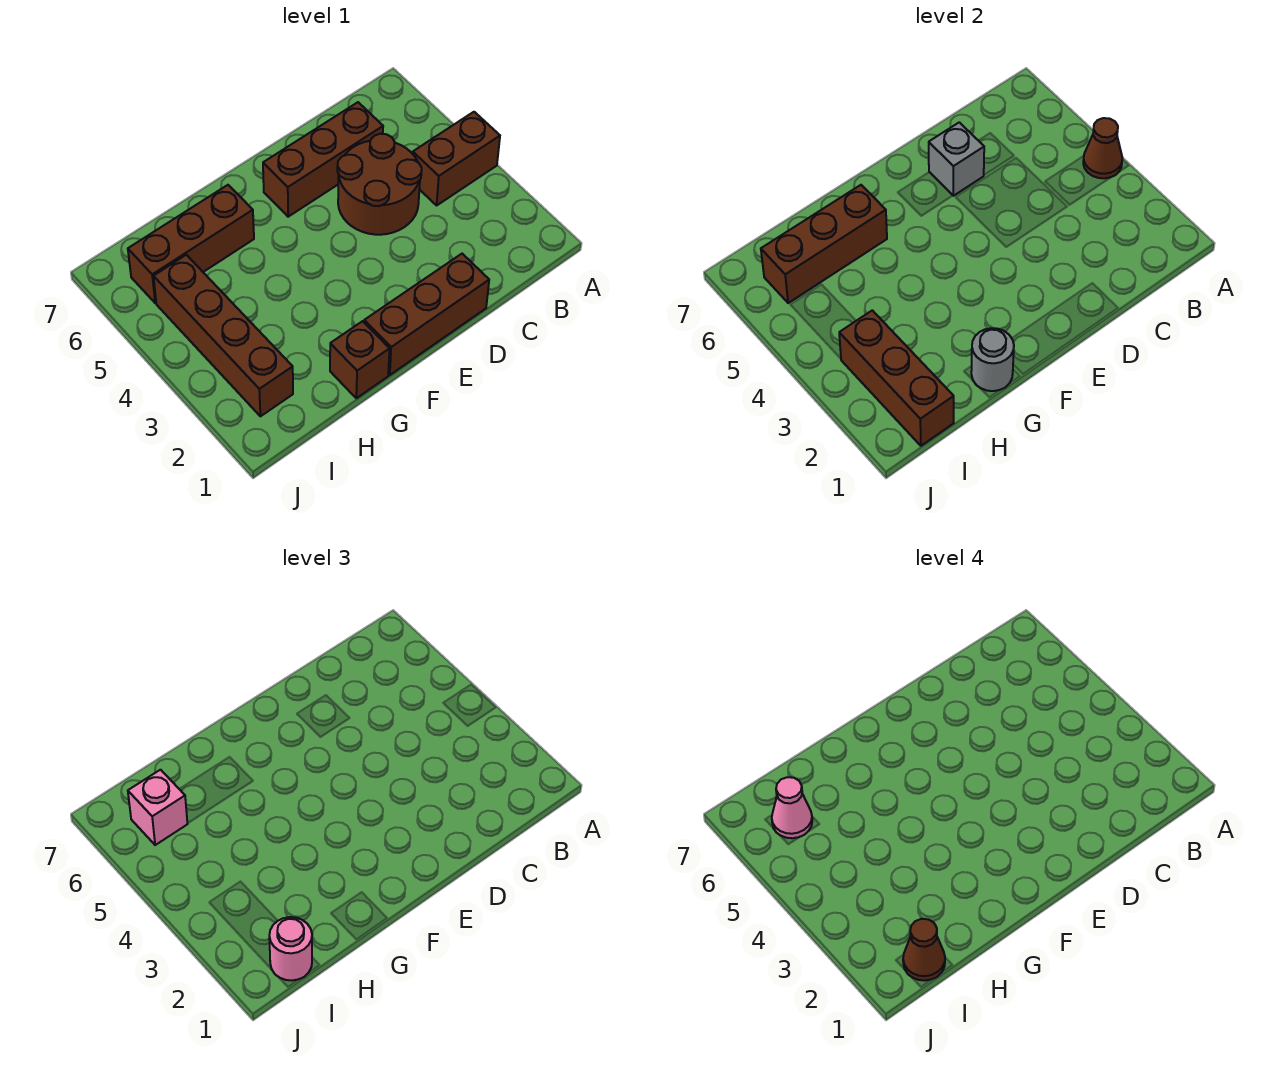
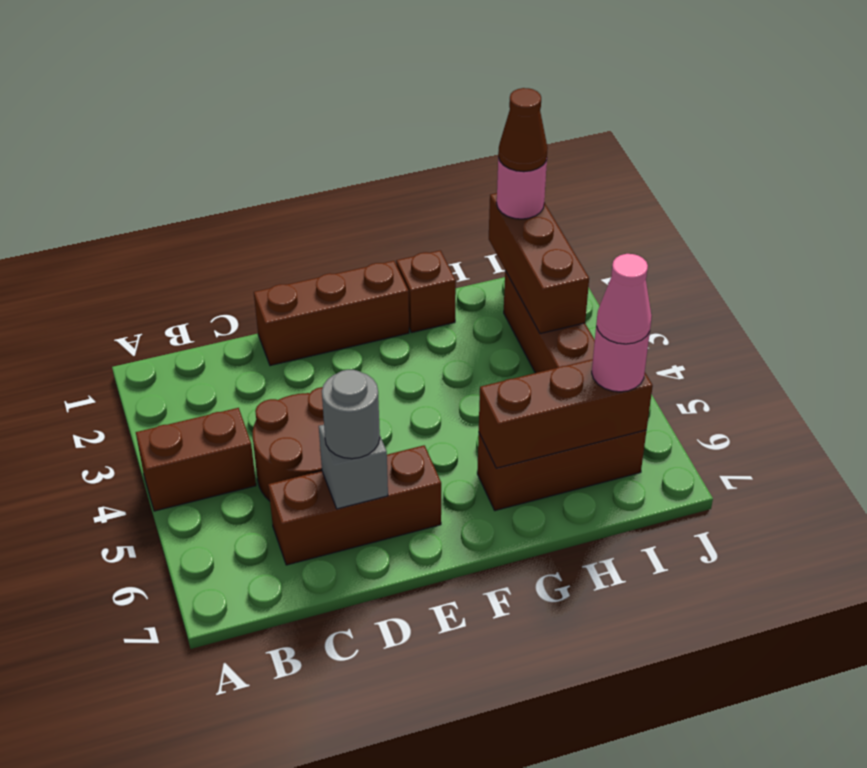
brown 1x1 cone [1083,118,1122,178] -> none
grey 1x1 round brick [971,328,1014,391] -> grey 1x1 round brick moved to [322,370,380,459]
pink 1x1 brick [128,770,187,845] -> pink 1x1 round brick [592,326,650,392]

